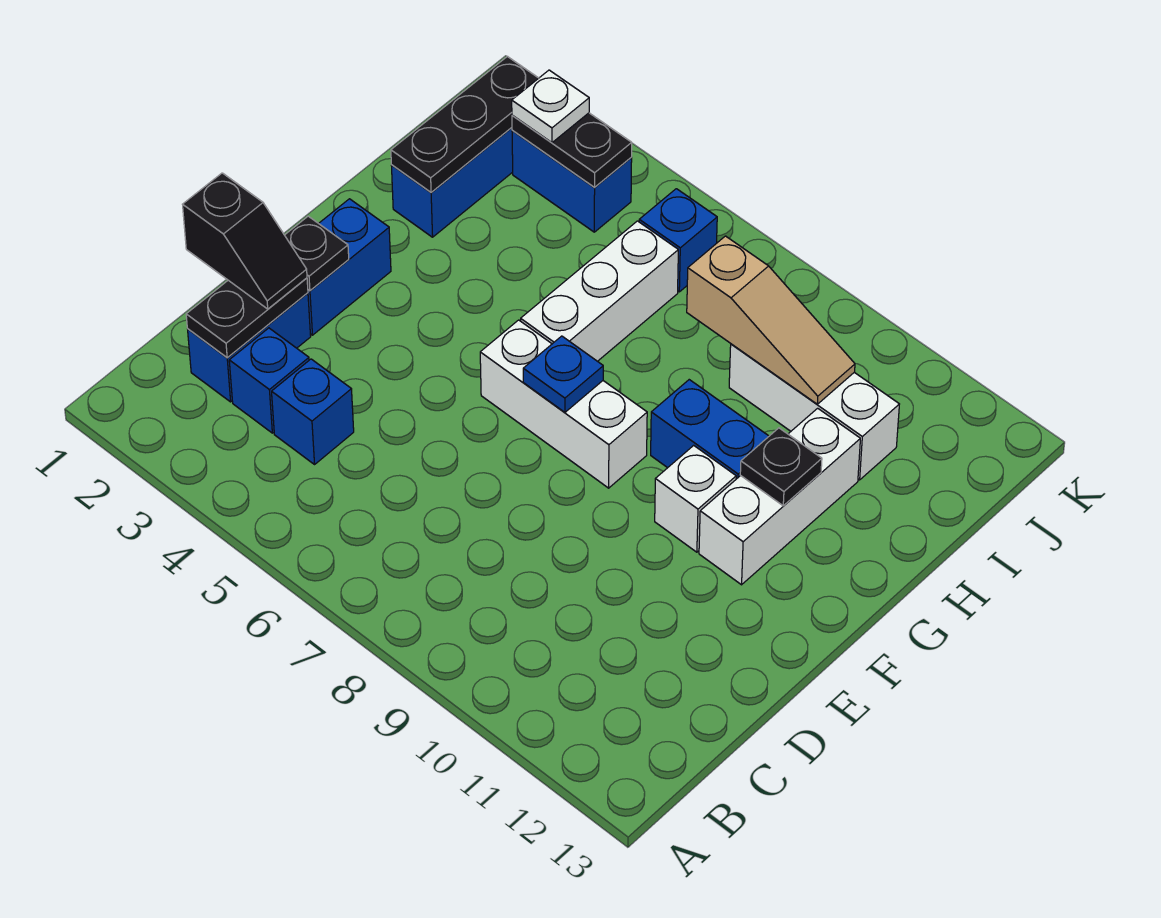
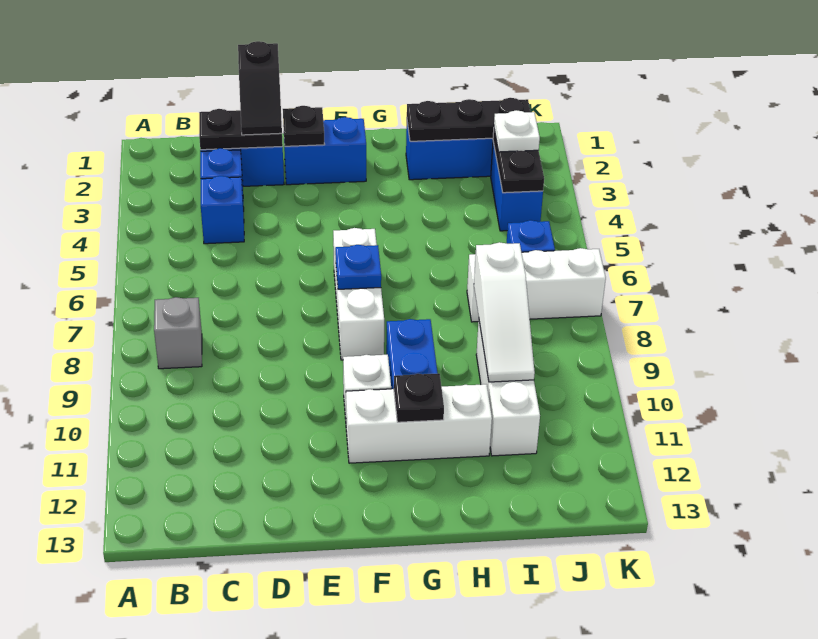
none -> grey 1x1 brick [154,297,202,369]
white 1x3 brick [521,221,678,361] -> white 1x3 brick moved to [467,248,606,322]
tan 1x3 slope [687,236,855,404] -> white 1x3 slope [474,242,535,382]

